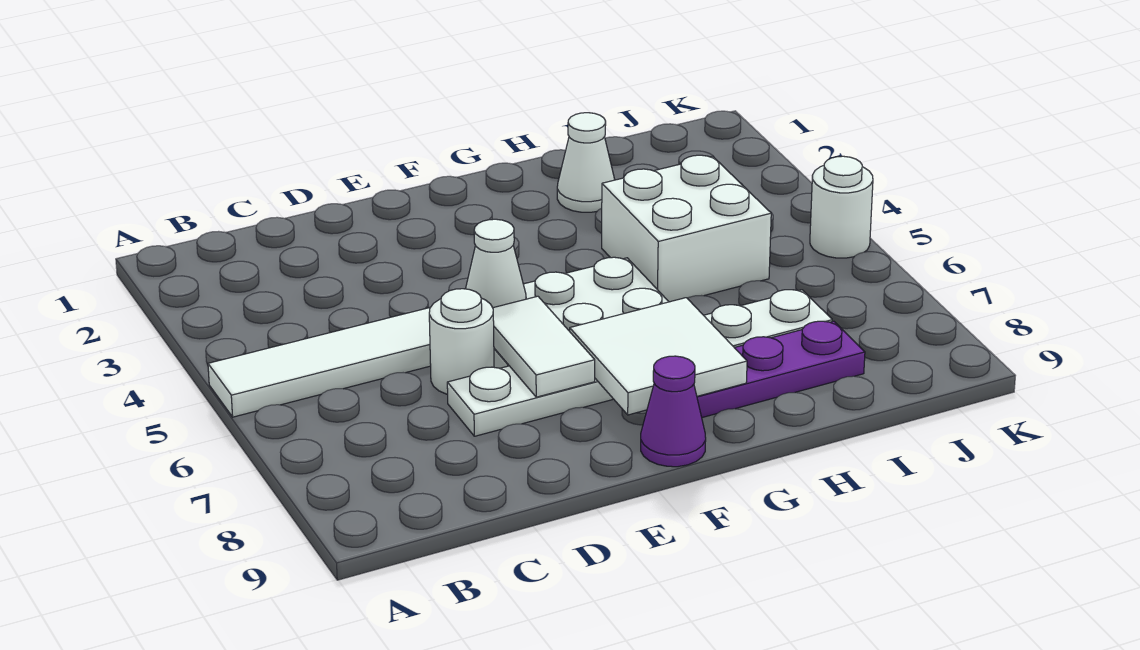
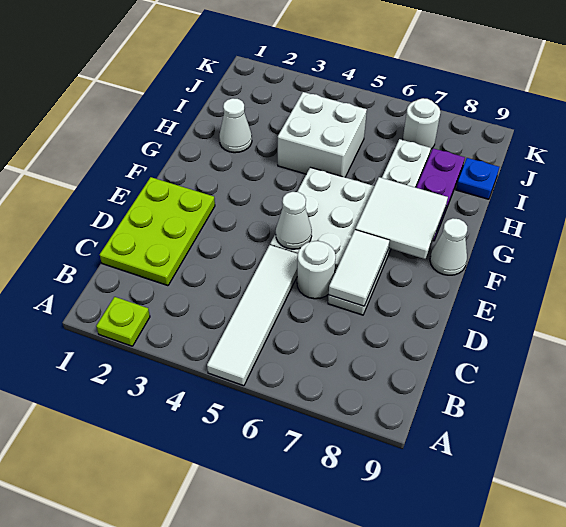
none -> lime 1x1 plate [96,297,150,346]
none -> lime 2x3 plate [100,177,215,286]
white 1x2 tile [493,296,595,397] -> white 1x2 tile turned to [329,230,390,306]
purple 1x1 cone [641,356,706,467] -> white 1x1 cone [430,218,467,275]
none -> blue 1x1 plate [456,158,499,199]
white 1x1 round brick [810,156,873,258] -> white 1x1 round brick moved to [403,98,440,149]

